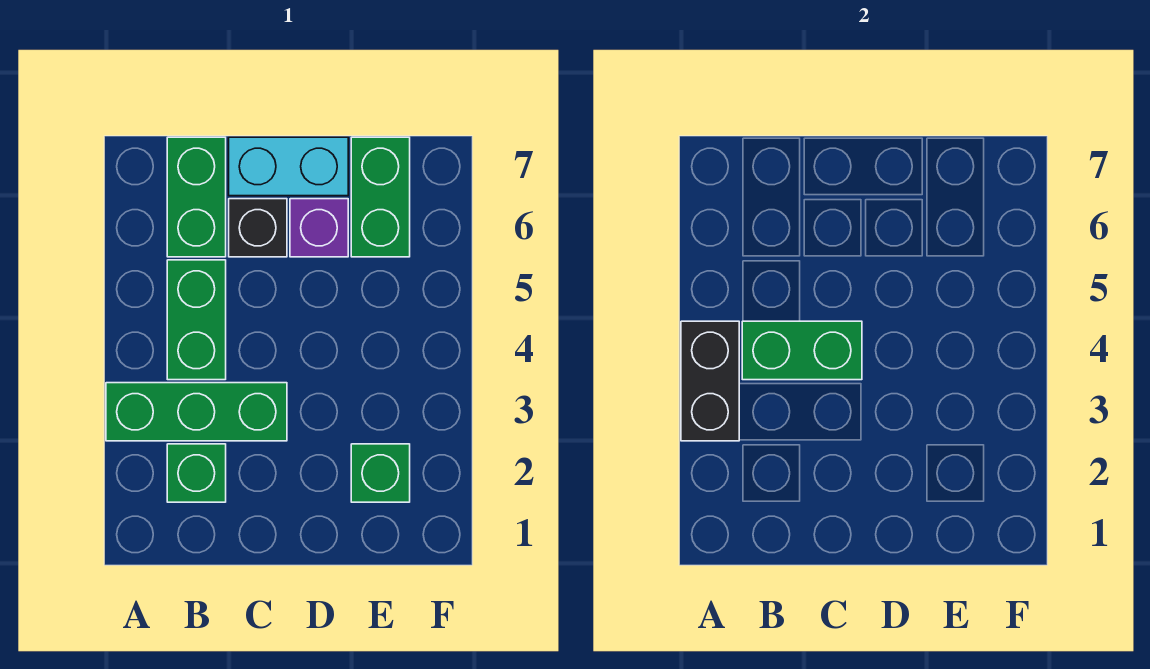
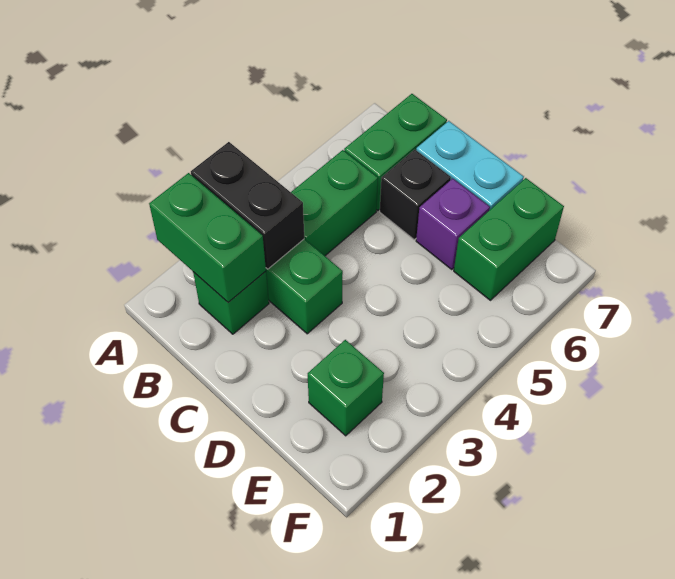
black 1x2 brick [681,321,739,441] -> black 1x2 brick turned to [191,142,304,269]
green 1x2 brick [742,321,862,380] -> green 1x2 brick moved to [149,173,266,302]

